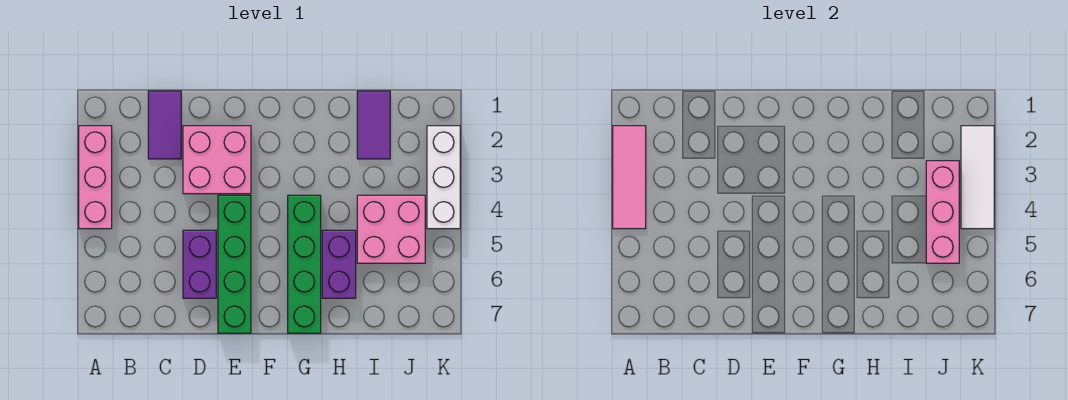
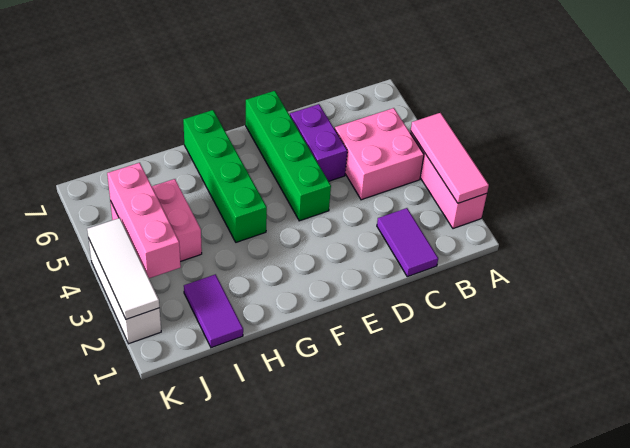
pink 2x2 brick [183,126,251,194] -> pink 2x2 brick moved to [335,108,424,200]
purple 1x2 brick [322,230,356,298] -> none

